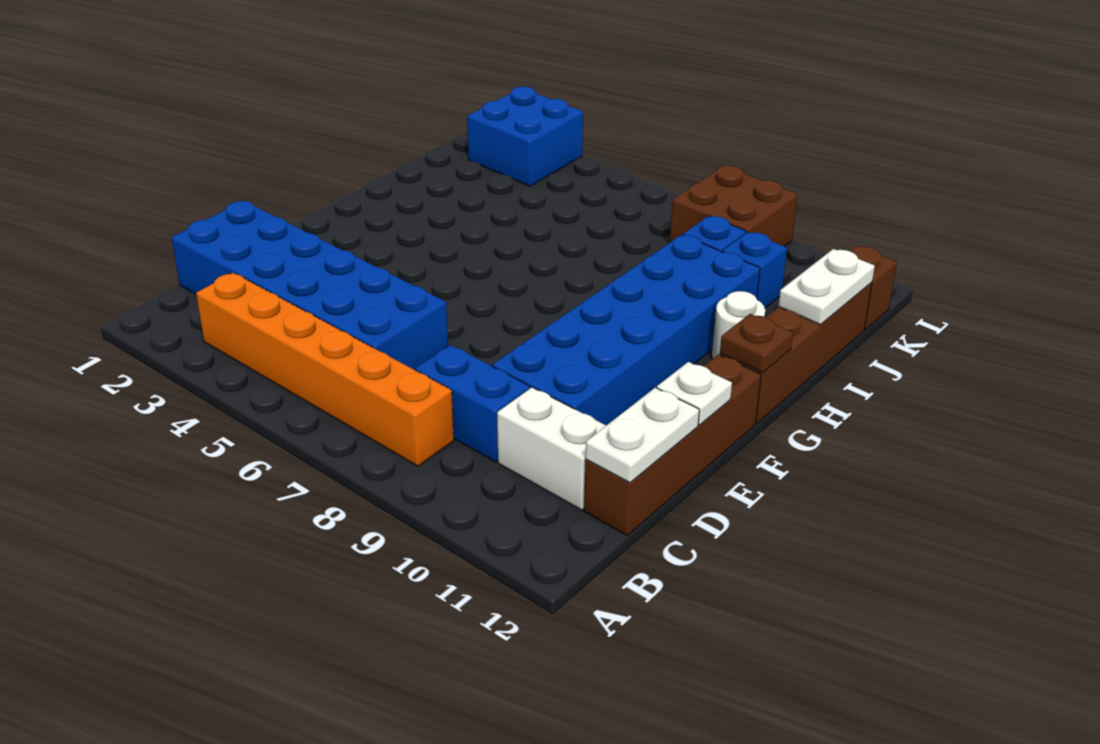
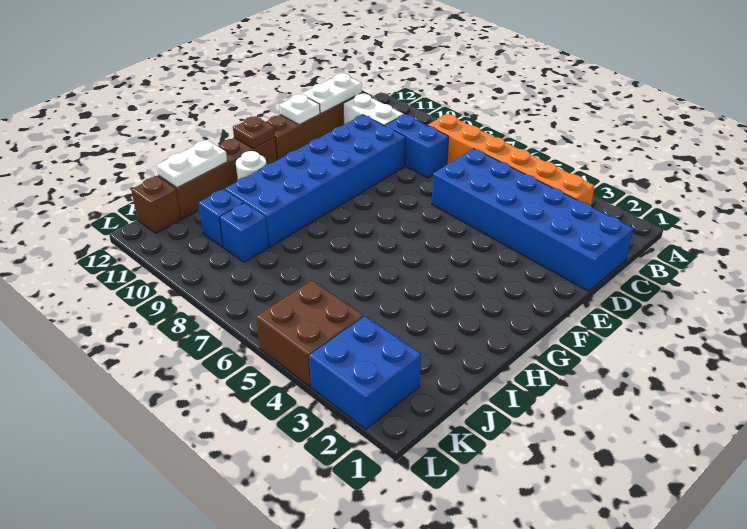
brown 2x2 brick [670,166,798,246] -> brown 2x2 brick moved to [256,281,363,387]

